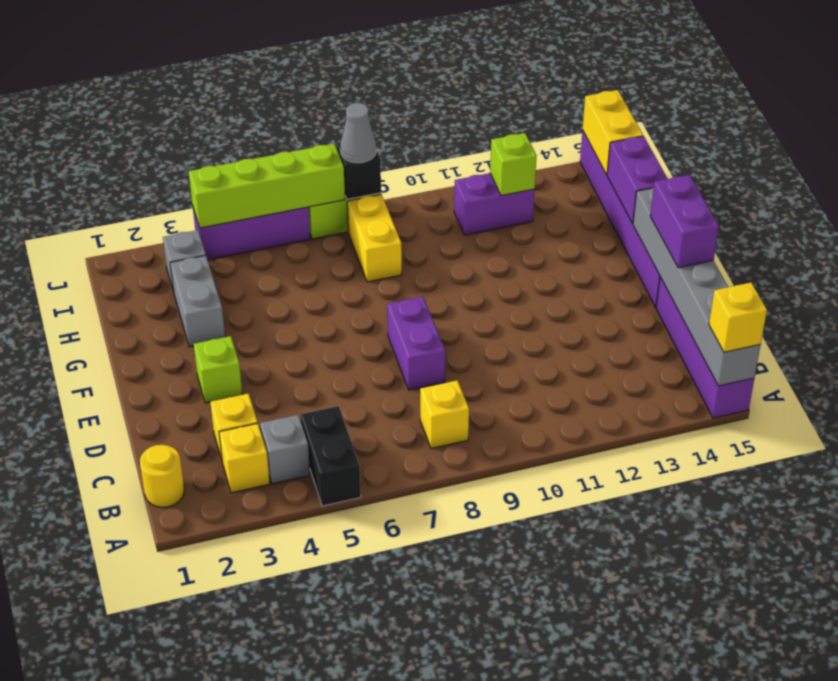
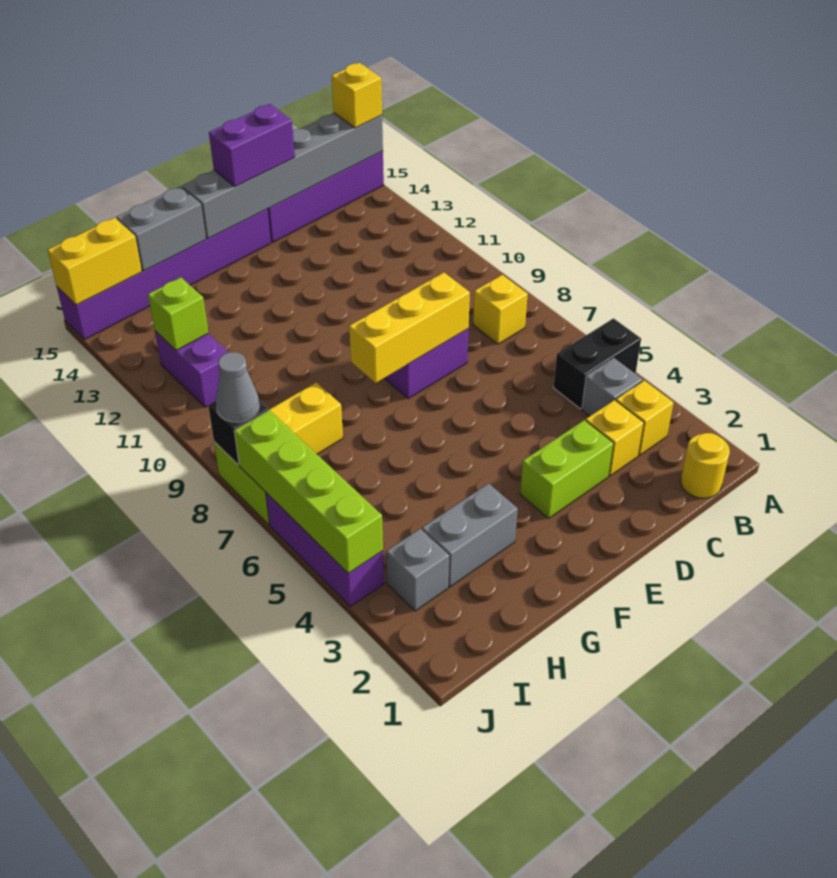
none -> yellow 1x3 brick [349,272,470,383]
lime 1x1 brick [194,336,242,403] -> lime 1x2 brick [520,420,614,518]
purple 1x2 brick [607,136,668,223] -> grey 1x2 brick [116,186,206,271]

